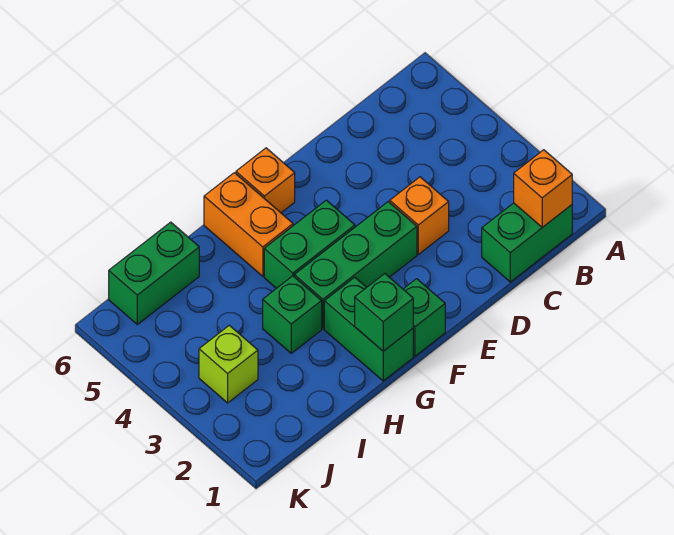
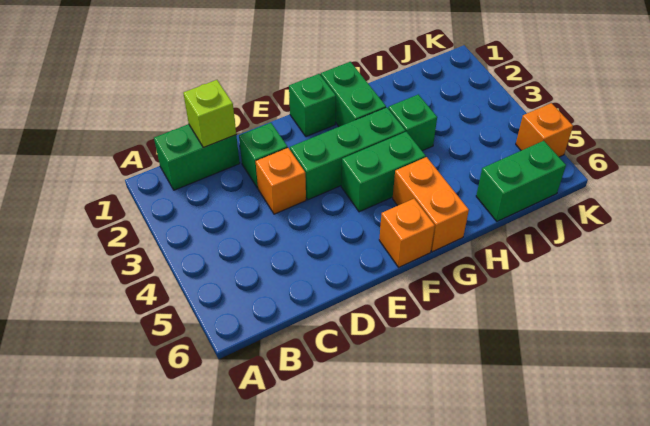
orange 1x1 brick [514,150,572,227] -> orange 1x1 brick moved to [516,103,573,157]
green 1x1 brick [355,274,413,351] -> green 1x1 brick moved to [239,123,288,188]
lime 1x1 brick [199,325,258,403] -> lime 1x1 brick moved to [183,80,236,147]

